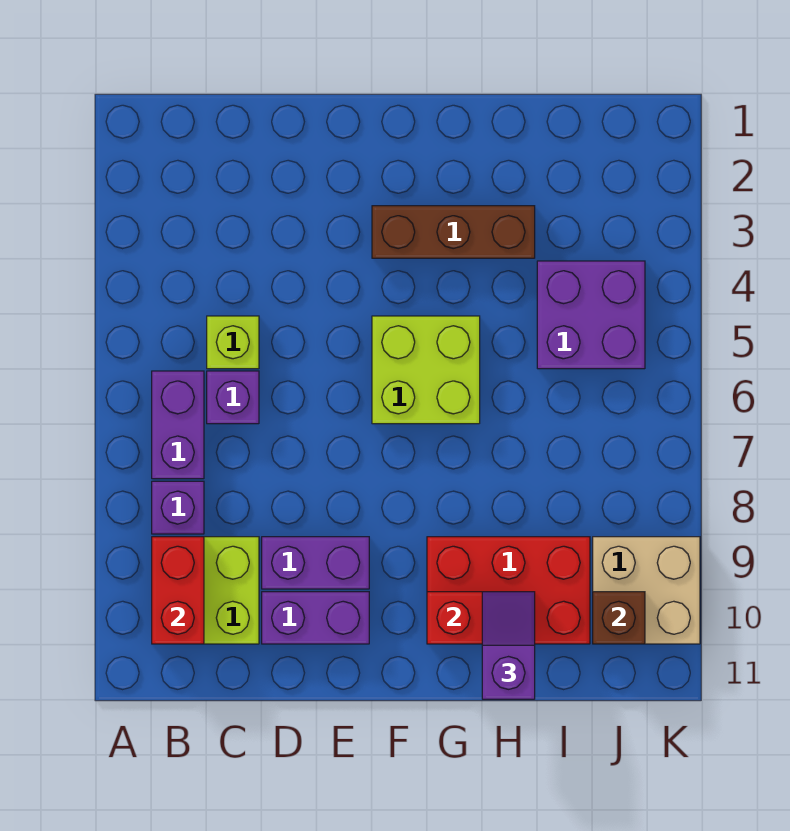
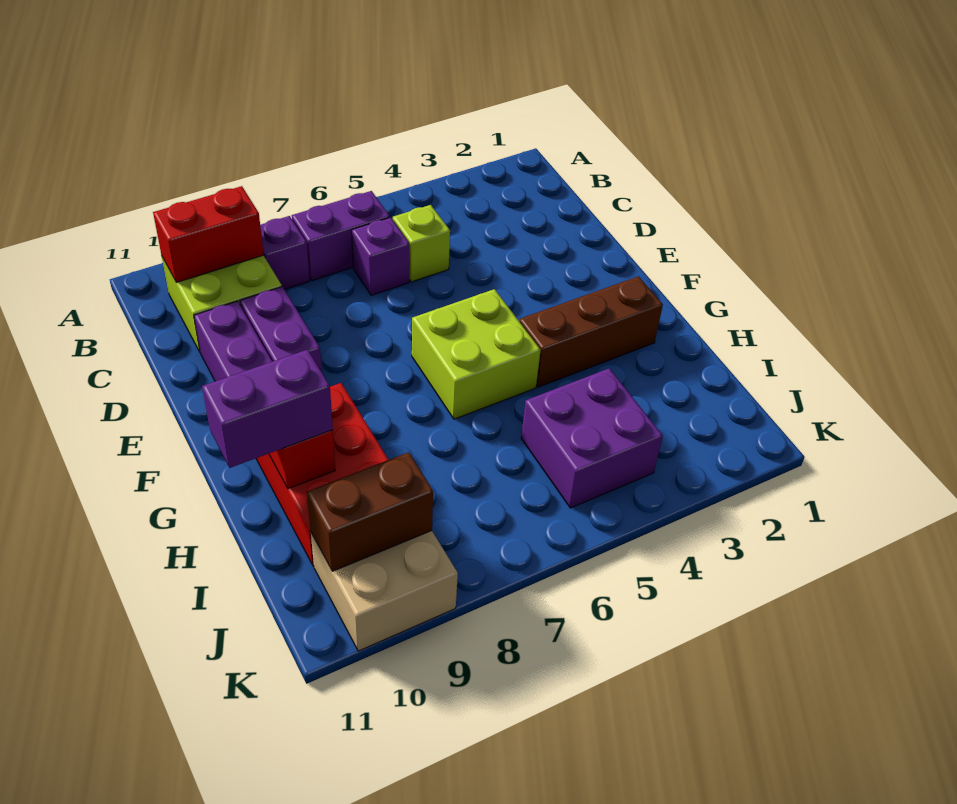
brown 1x3 brick [372,206,535,258] -> brown 1x3 brick turned to [519,276,663,387]
purple 1x2 slope [482,592,535,699] -> purple 1x2 brick [202,350,333,468]
brown 1x1 brick [593,592,645,644] -> brown 1x2 brick [307,452,433,571]

